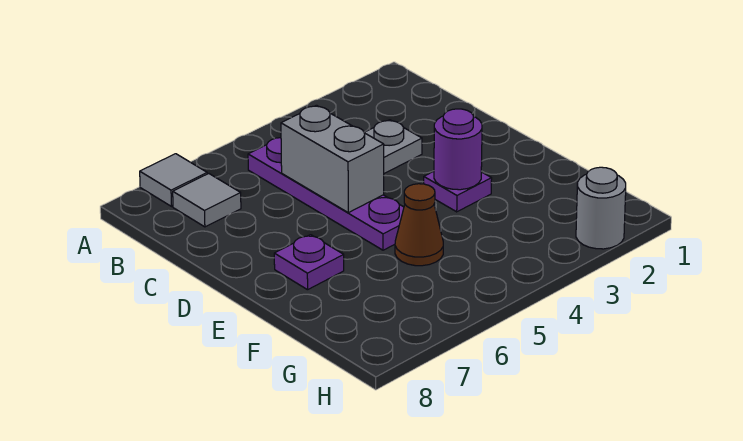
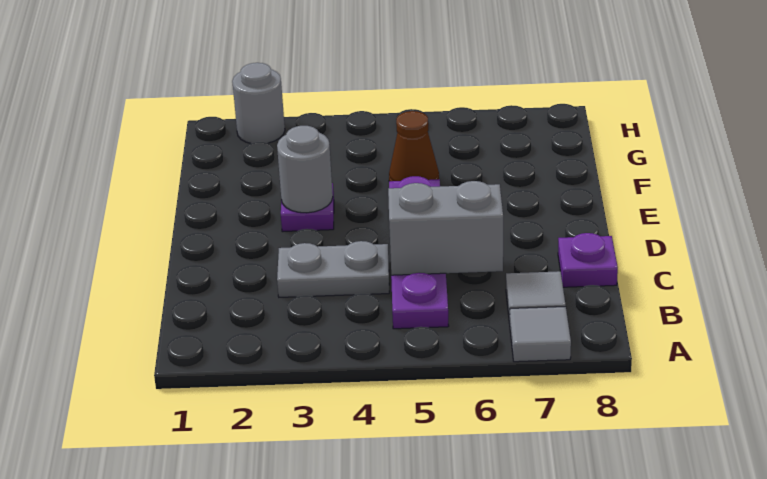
grey 1x2 brick [281,105,384,213] -> grey 1x2 brick turned to [388,181,503,275]
purple 1x1 round brick [434,109,482,190] -> grey 1x1 round brick [277,126,333,213]
purple 1x1 plate [274,235,344,290] -> purple 1x1 plate moved to [558,233,618,287]

